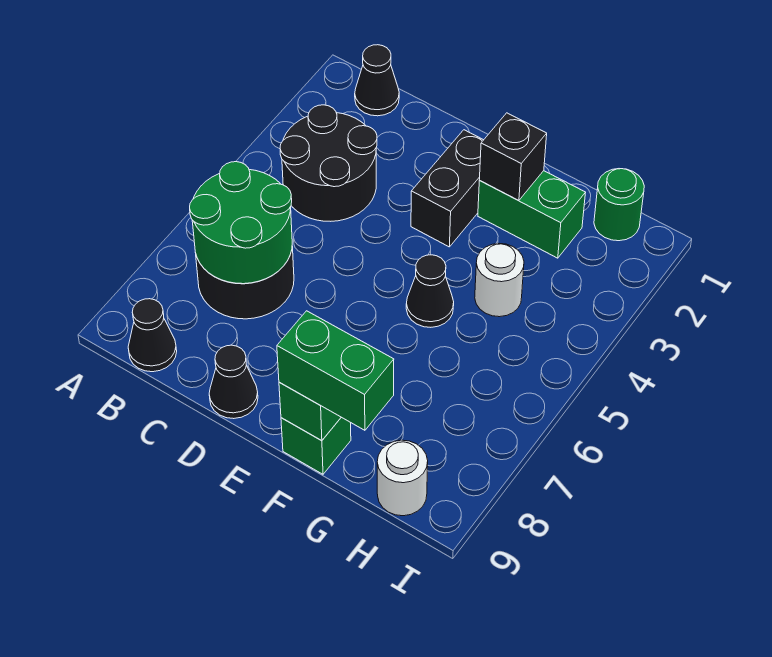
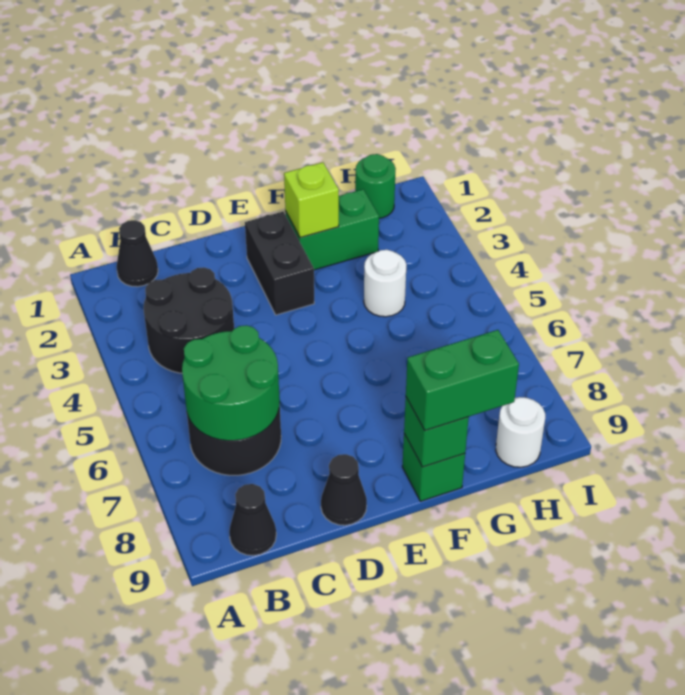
black 1x1 brick [479,113,547,201] -> lime 1x1 brick [284,162,339,238]
black 1x1 cone [406,255,454,327] -> none

